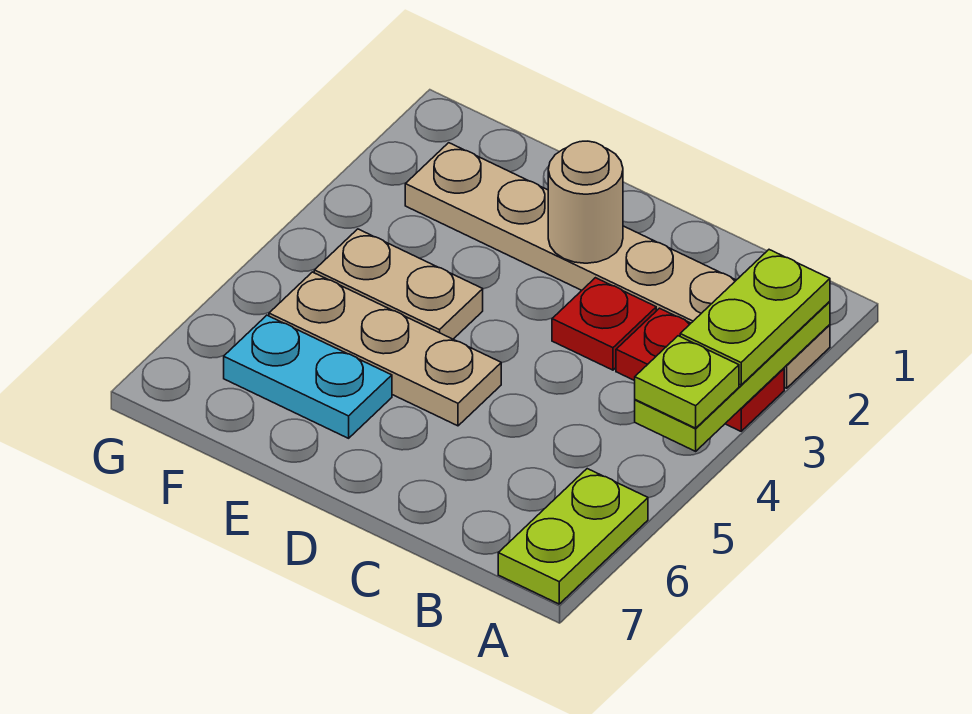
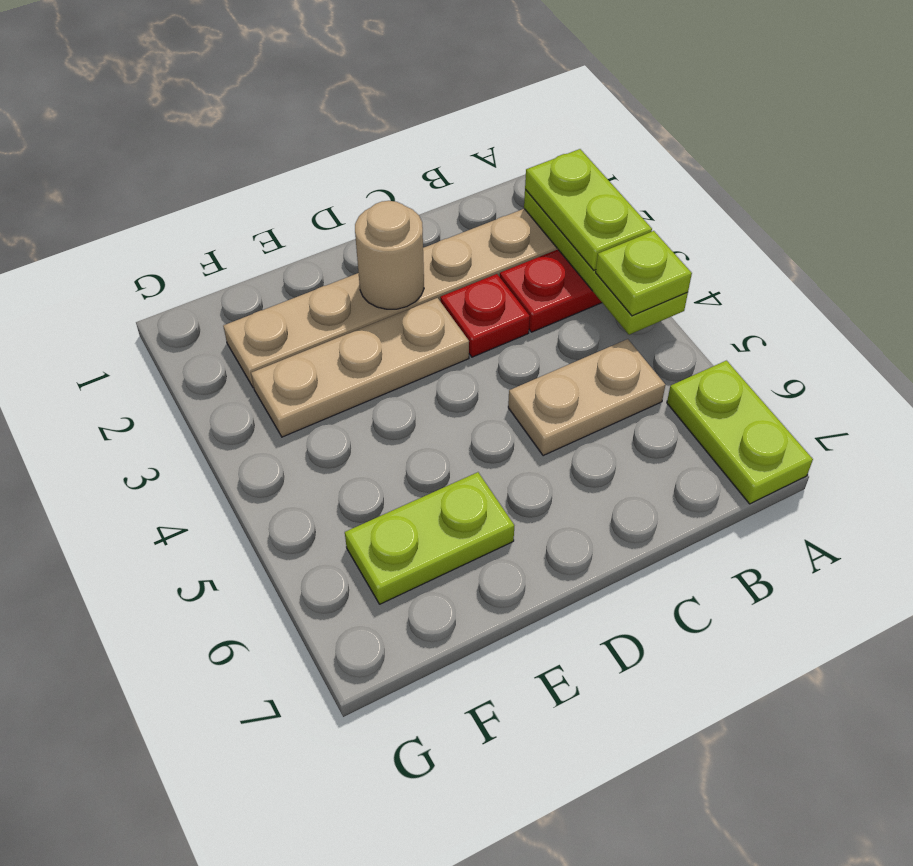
tan 1x3 plate [269,272,501,426] -> tan 1x3 plate moved to [251,298,469,437]
tan 1x2 plate [314,229,483,339] -> tan 1x2 plate moved to [508,339,665,456]
cyan 1x2 plate [224,315,392,438] -> lime 1x2 plate [345,472,514,604]

